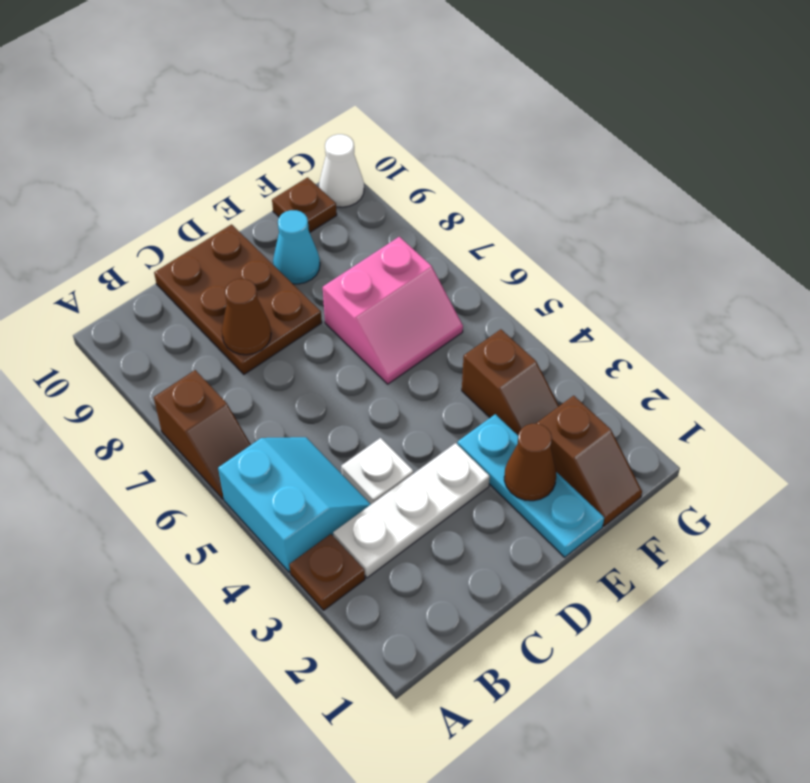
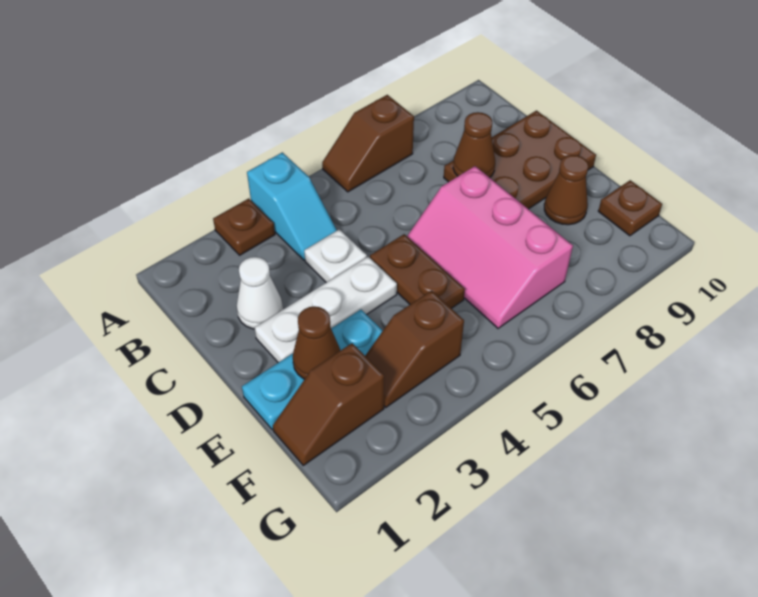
cyan 2x2 slope [218,437,371,572] -> cyan 1x2 slope [247,152,337,260]
white 1x3 plate [333,443,490,578] -> white 1x3 plate turned to [255,257,397,363]
none -> brown 1x2 plate [370,234,465,308]
pink 2x2 slope [323,237,463,384] -> pink 2x3 slope [407,166,573,328]
cyan 1x1 cone [273,210,320,284] -> brown 1x1 cone [544,155,588,225]
white 1x1 cone [319,134,364,207] -> white 1x1 cone moved to [237,257,283,329]

